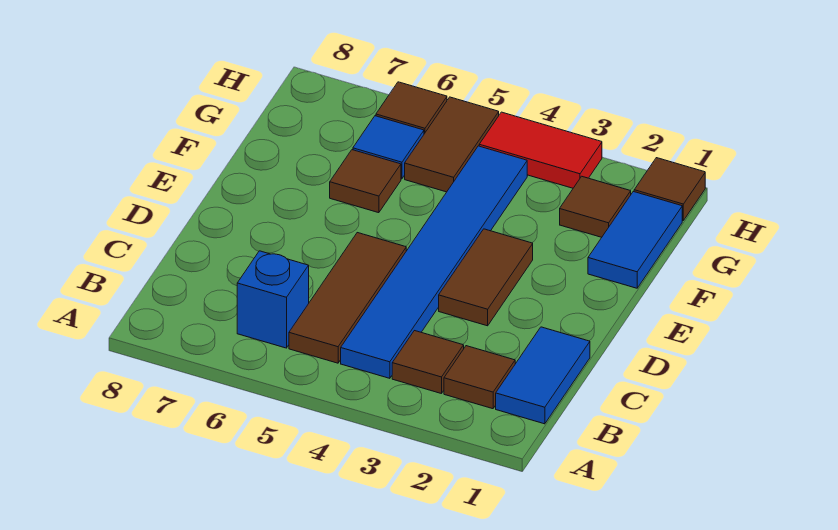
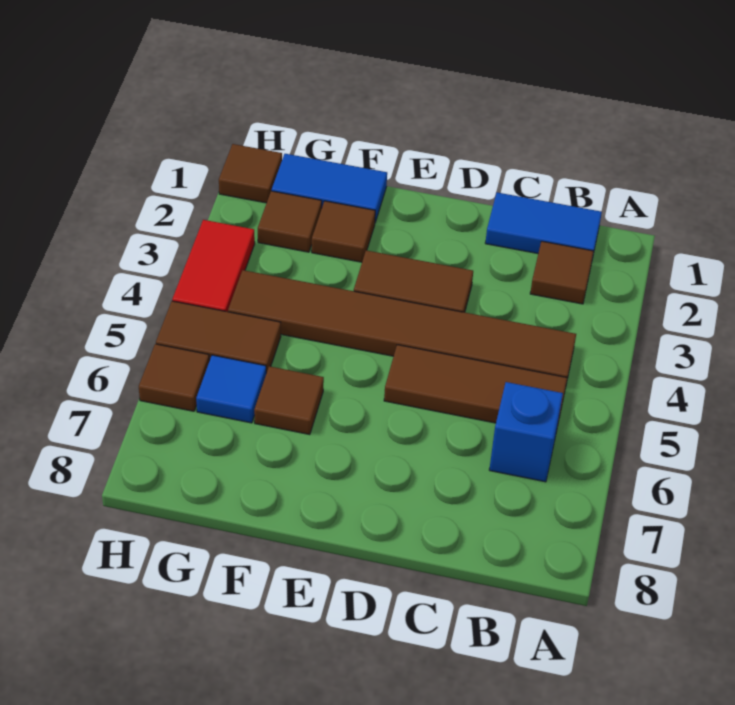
brown 1x1 tile [392,331,464,394] -> brown 1x1 tile moved to [312,201,375,262]
blue 1x6 tile [341,146,527,378] -> brown 1x6 tile [228,270,576,384]

